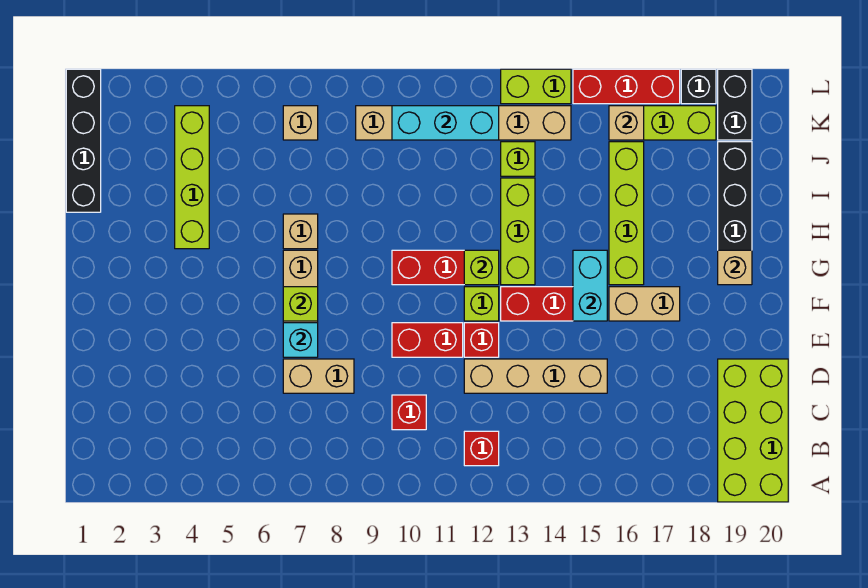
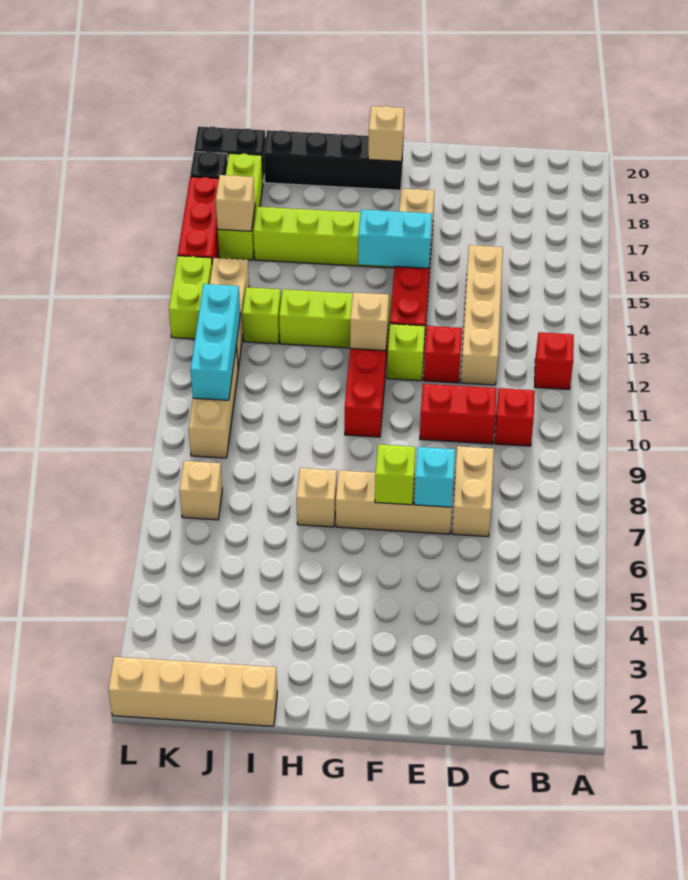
lime 2x4 brick [718,359,788,502] -> none
red 1x2 brick [392,323,463,357] -> red 1x2 brick turned to [420,384,497,444]
lime 1x1 brick [464,250,499,285] -> tan 1x1 brick [350,292,389,351]
lime 1x4 brick [175,106,209,249] -> none
black 1x4 brick [66,69,101,212] -> tan 1x4 brick [108,657,277,726]

